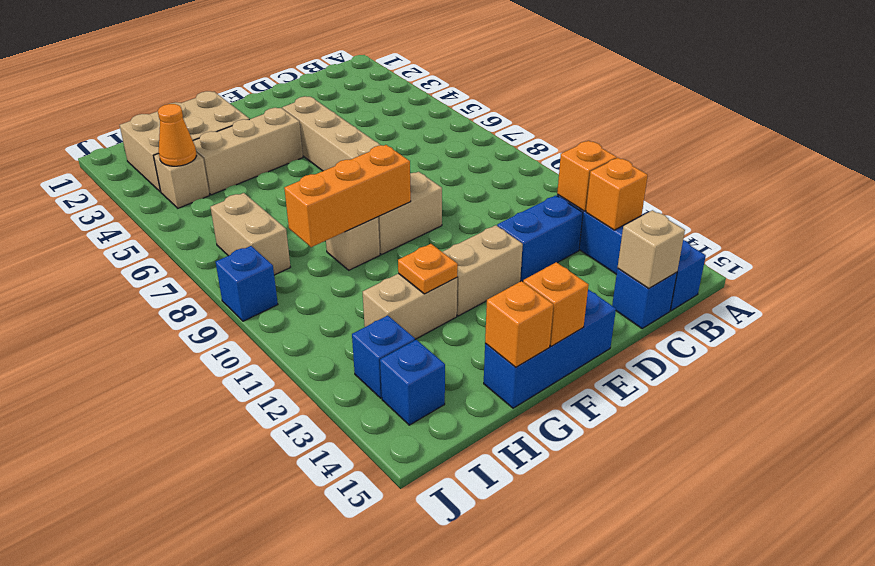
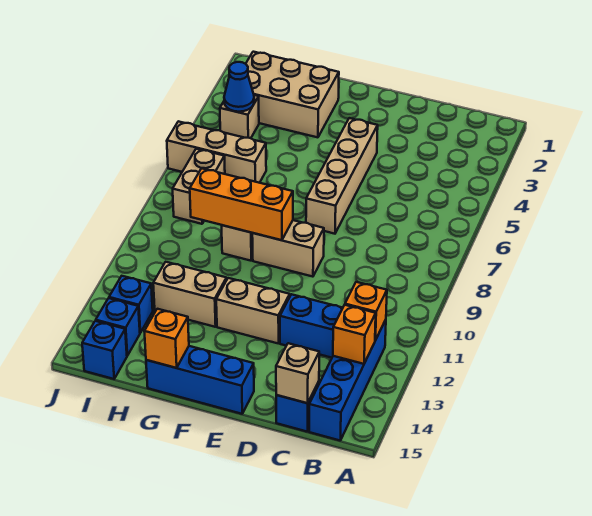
tan 1x3 brick [193,108,303,195] -> tan 1x3 brick moved to [167,121,266,183]
orange 1x1 brick [523,262,589,346] -> none
orange 1x1 plate [398,244,458,294] -> none
orange 1x1 cone [158,104,196,166] -> blue 1x1 cone [224,62,254,112]
blue 1x1 brick [216,246,278,321] -> blue 1x1 brick moved to [82,321,127,379]

